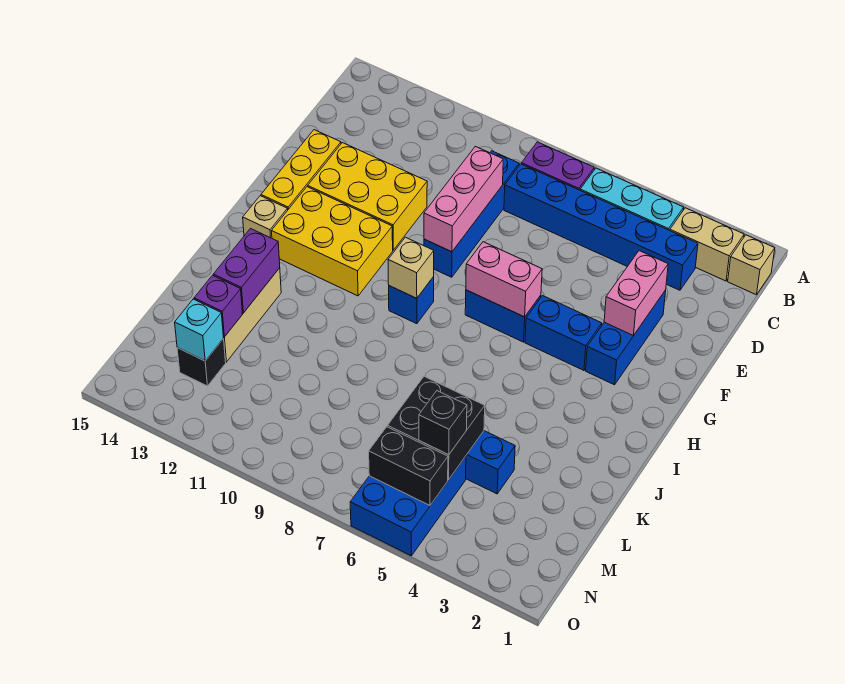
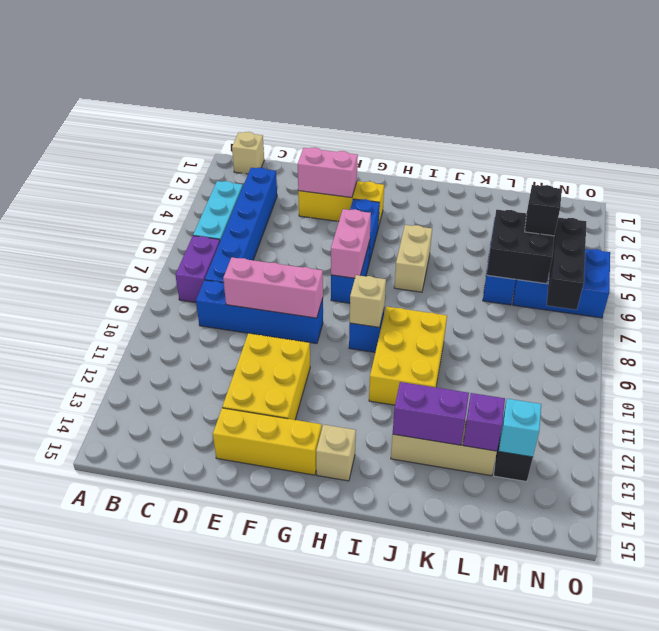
tan 1x2 brick [670,208,744,281] -> tan 1x2 brick moved to [394,225,432,292]
blue 1x3 brick [586,290,666,385] -> yellow 1x3 brick [298,181,384,224]
yellow 2x3 brick [272,187,393,296] -> yellow 2x3 brick moved to [369,307,447,405]
black 1x2 brick [369,427,448,505] -> black 1x3 brick [547,218,586,310]

